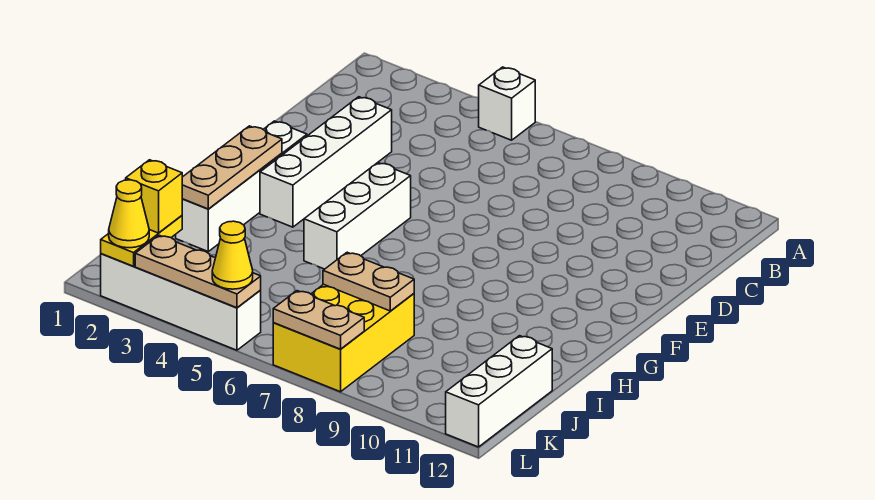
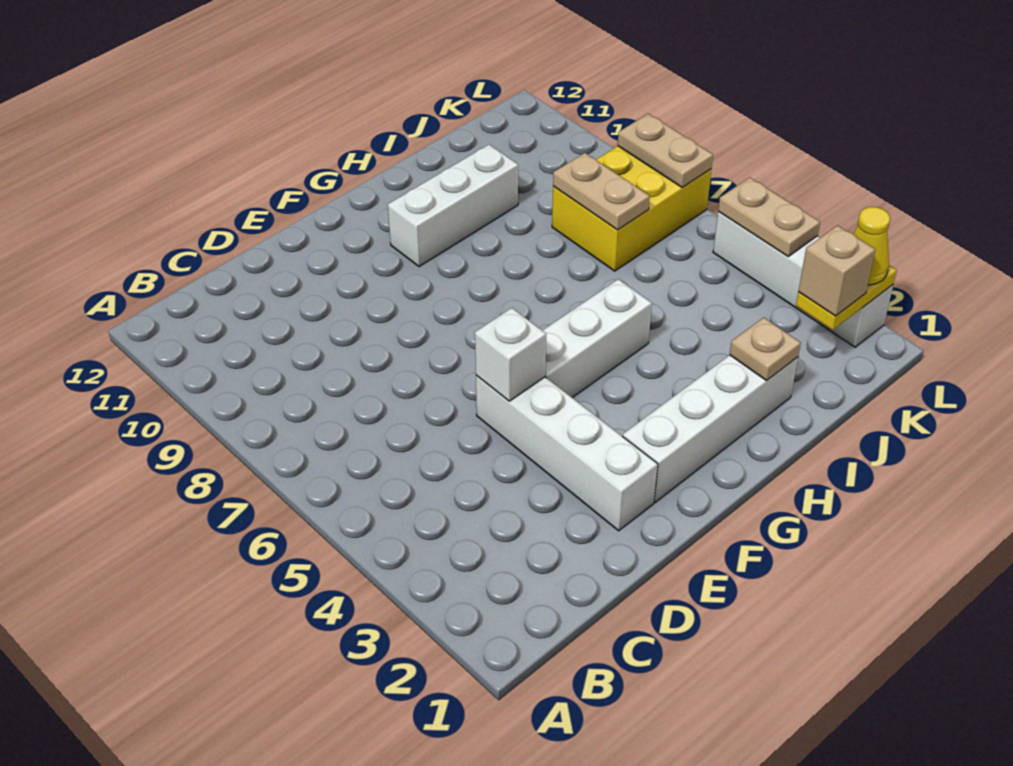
white 1x1 brick [479,67,535,140] -> white 1x1 brick moved to [475,308,546,401]
white 1x4 brick [260,97,392,227] -> white 1x4 brick turned to [476,375,658,531]
tan 1x3 plate [182,126,282,209] -> tan 1x1 plate [730,317,801,380]
white 1x3 brick [446,336,552,447] -> white 1x3 brick moved to [388,145,518,267]
yellow 1x1 brick [126,160,182,233] -> tan 1x1 brick [798,226,875,316]
tan 1x3 plate [135,235,261,308] -> tan 1x2 plate [718,177,820,256]
yellow 1x1 cone [212,221,253,289] -> none

